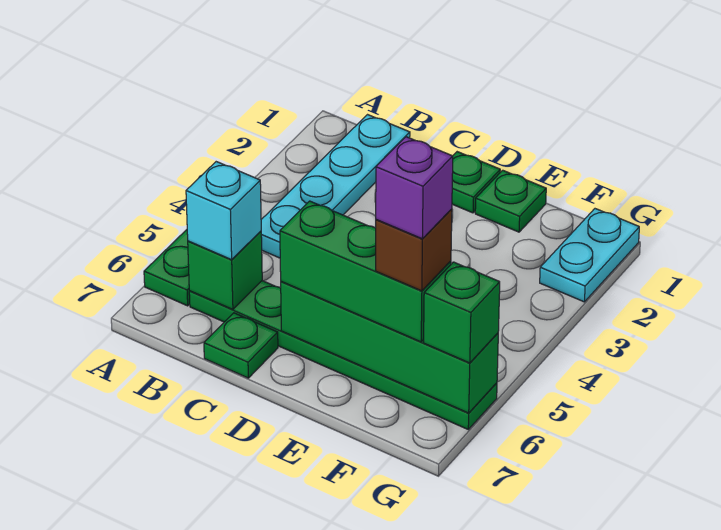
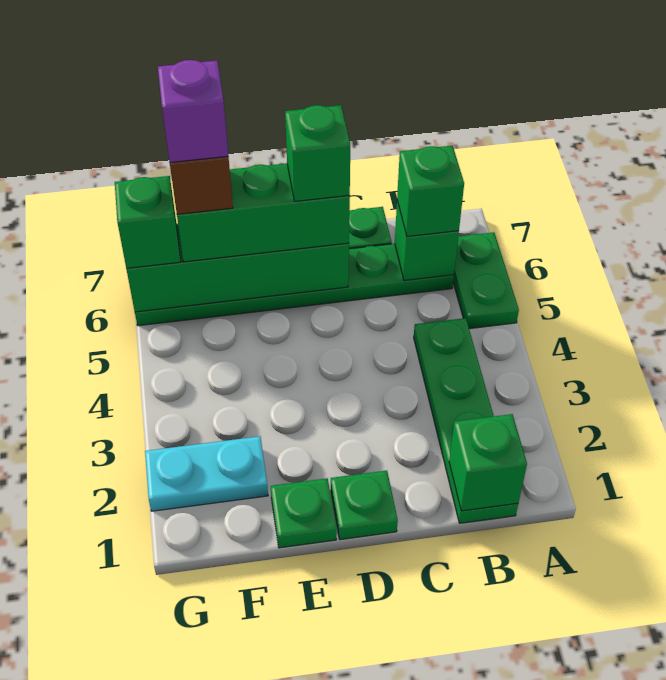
cyan 1x4 plate [261,115,410,258] -> green 1x4 plate [414,318,518,523]
none -> green 1x1 brick [449,414,527,511]
cyan 1x1 brick [186,162,261,260] -> green 1x1 brick [397,146,464,236]
none -> green 1x1 brick [285,105,350,201]
cyan 1x2 plate [540,209,639,302] -> cyan 1x2 plate turned to [145,436,268,511]

